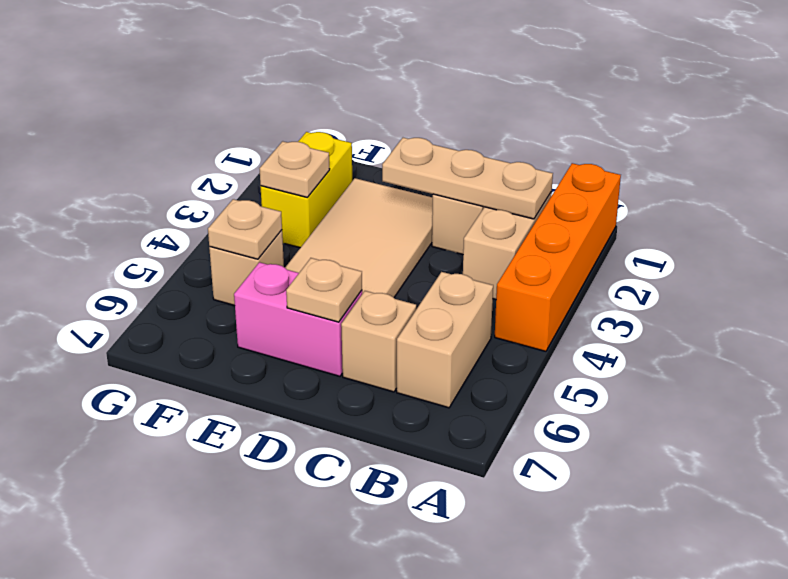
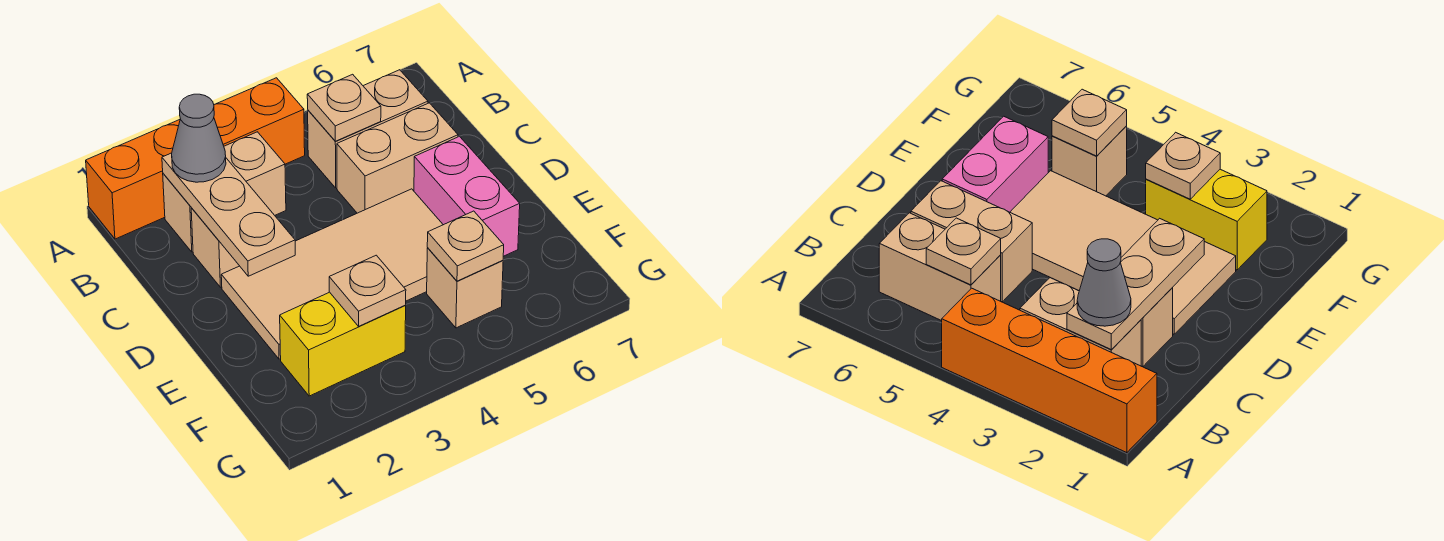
none -> grey 1x1 cone [172,94,226,182]
tan 1x1 brick [341,291,416,392] -> tan 1x2 brick [337,103,458,213]
tan 1x1 plate [286,258,362,322] -> tan 1x1 plate moved to [307,74,381,141]

